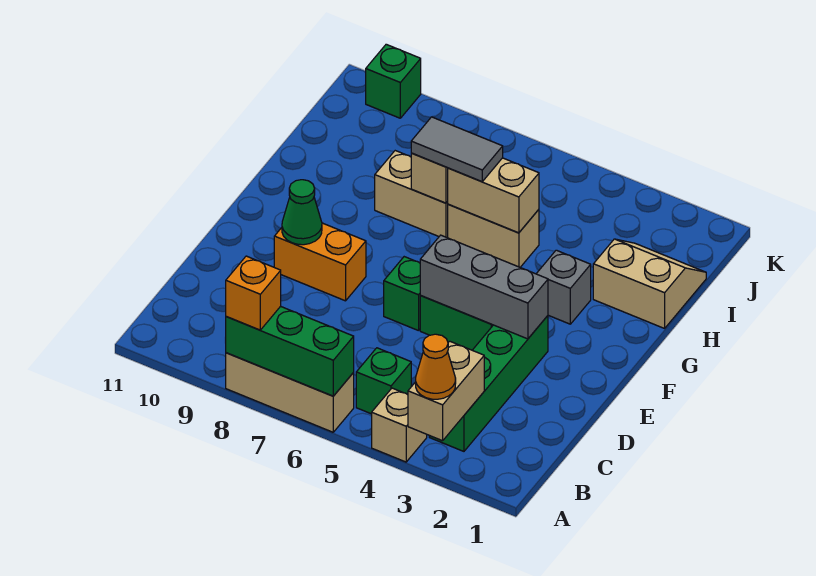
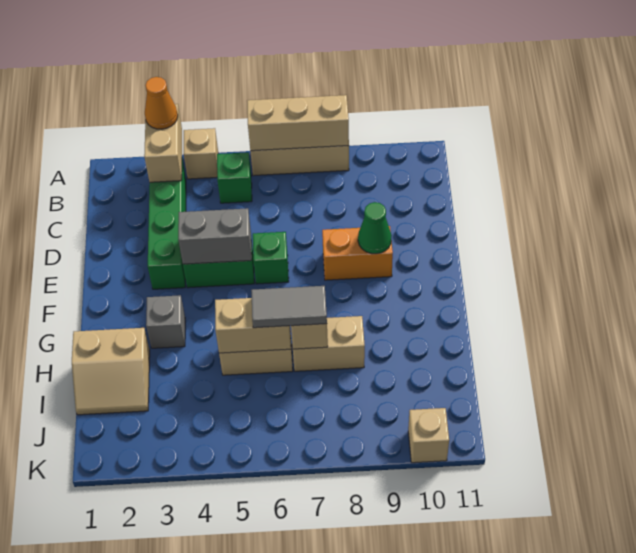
green 1x3 brick [225,306,354,396] -> tan 1x3 brick [247,95,349,151]
orange 1x1 brick [226,256,281,330] -> none
grey 1x3 brick [420,235,548,339] -> grey 1x2 brick [178,208,252,264]
green 1x1 brick [366,44,421,118] -> tan 1x1 brick [408,408,449,463]

